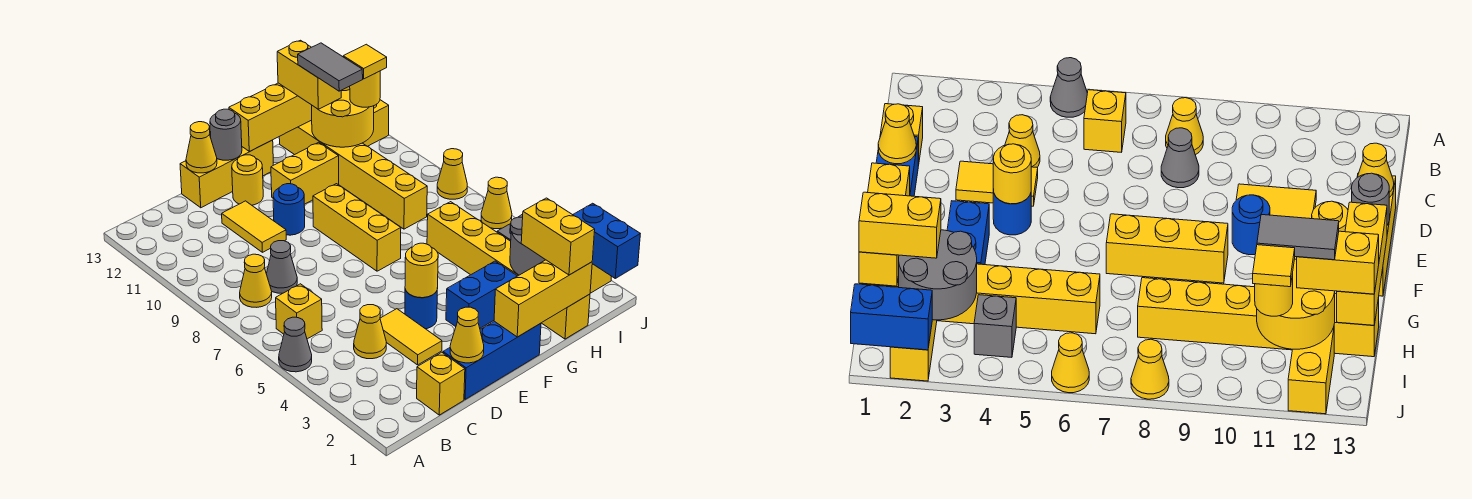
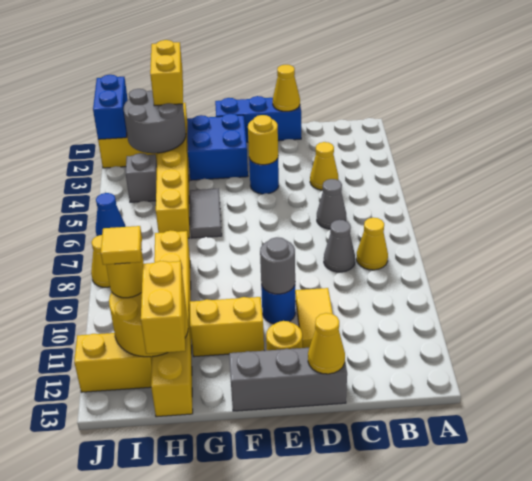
grey 1x1 cone [279,317,312,372] -> grey 1x1 cone moved to [317,179,346,229]
yellow 1x1 brick [276,284,322,339] -> none
yellow 1x1 brick [417,352,465,415] -> none
yellow 1x2 tile [380,309,442,365] -> none
yellow 1x3 brick [180,140,273,208] -> grey 1x3 brick [229,348,347,411]
grey 1x1 round brick [210,109,242,160] -> grey 1x1 round brick moved to [260,237,295,294]
yellow 1x3 brick [494,260,592,337] -> none
blue 1x2 brick [446,261,517,328] -> blue 2x2 brick [187,114,248,180]
yellow 1x3 brick [313,184,401,271] -> none
yellow 1x3 brick [229,83,312,151] -> none
grey 1x2 tile [298,43,363,91] -> grey 1x2 tile moved to [190,188,222,238]
yellow 1x1 cone [481,177,512,229] -> blue 1x1 cone [96,193,126,236]

